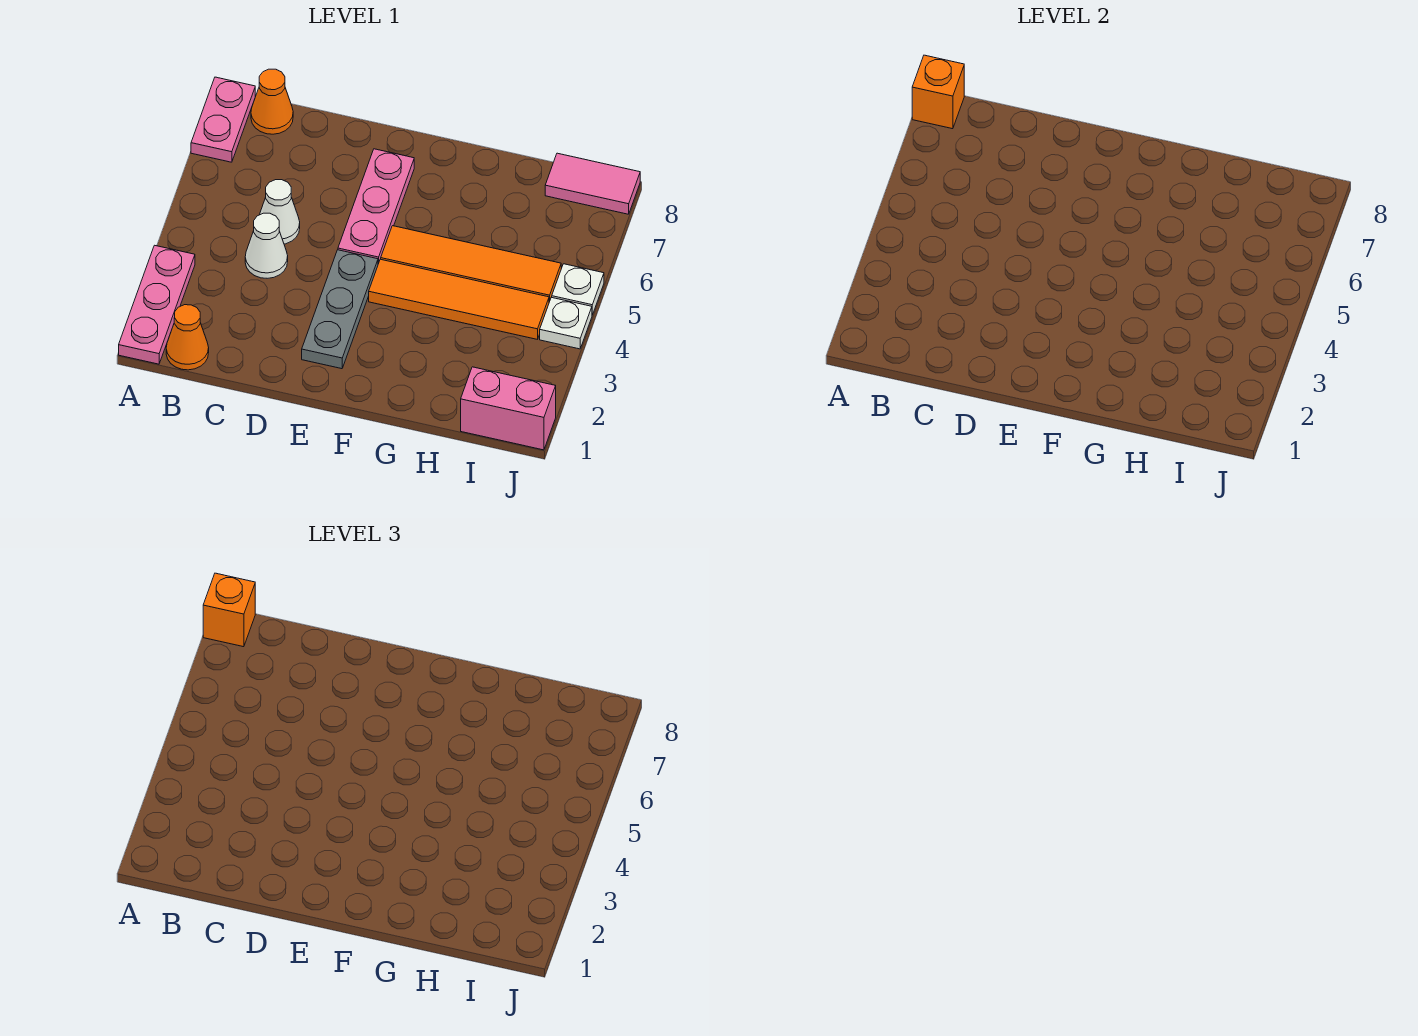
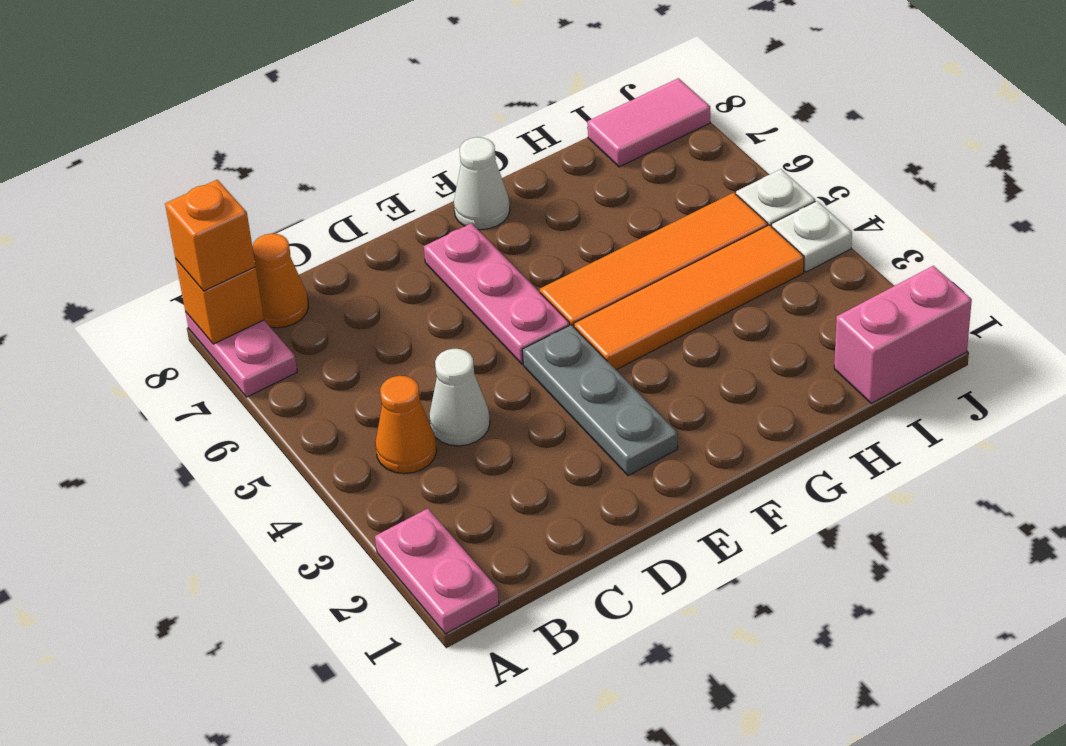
pink 1x3 plate [119,245,195,364] -> pink 1x2 plate [375,509,499,634]
orange 1x1 cone [166,305,209,370] -> orange 1x1 cone moved to [375,376,437,474]
white 1x1 cone [260,180,300,244] -> white 1x1 cone moved to [454,137,510,230]

